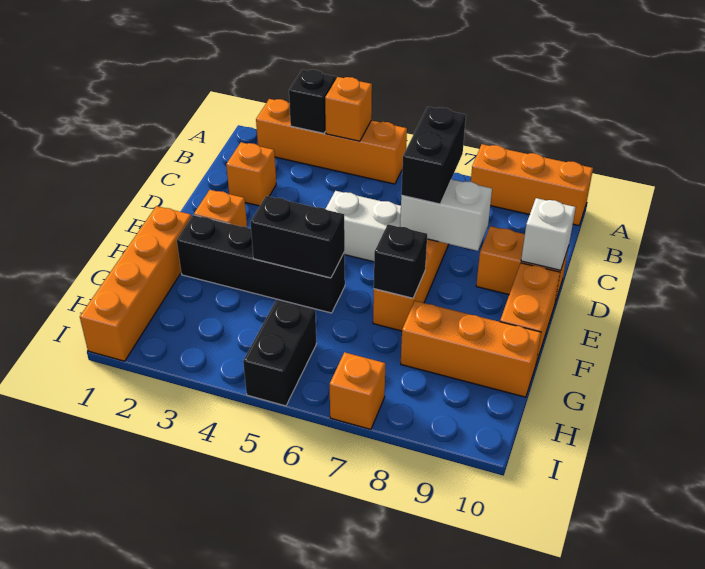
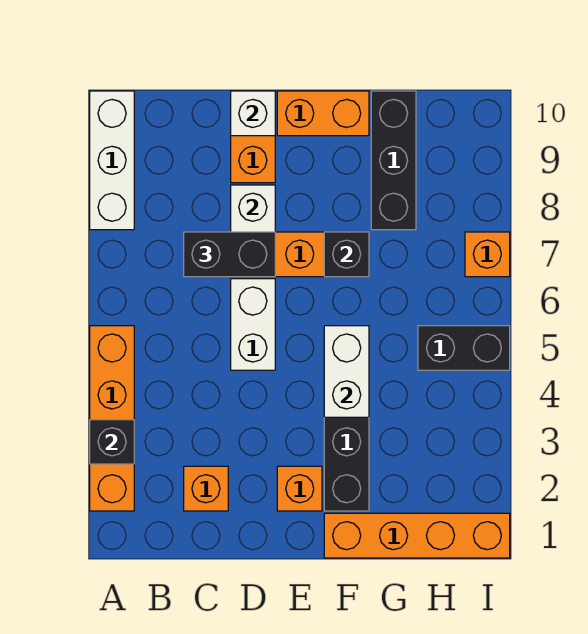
orange 1x1 brick [325,77,372,141] -> none
orange 1x3 brick [471,144,593,226] -> white 1x3 brick [90,91,134,230]
black 1x2 brick [250,196,345,278] -> white 1x2 brick [324,326,369,417]
orange 1x3 brick [401,301,541,397] -> black 1x3 brick [371,91,416,230]

